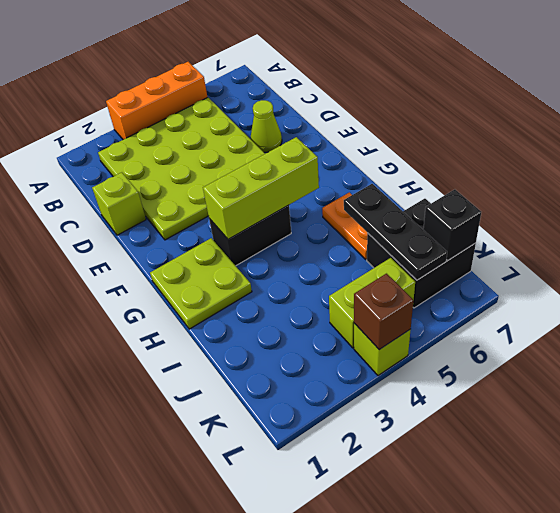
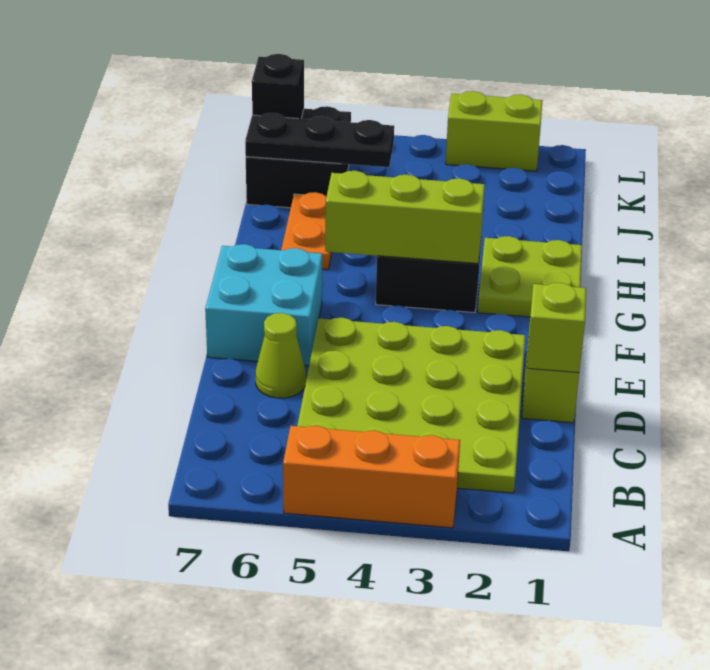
none -> cyan 2x2 brick [205,244,322,366]
black 1x3 plate [344,184,447,280] -> black 1x3 plate turned to [245,113,394,167]
lime 1x2 brick [329,258,415,348] -> lime 1x2 brick moved to [446,91,543,171]
lime 1x1 brick [354,323,411,376] -> lime 1x1 brick moved to [526,283,586,373]
brown 1x1 brick [354,274,413,350] -> none

